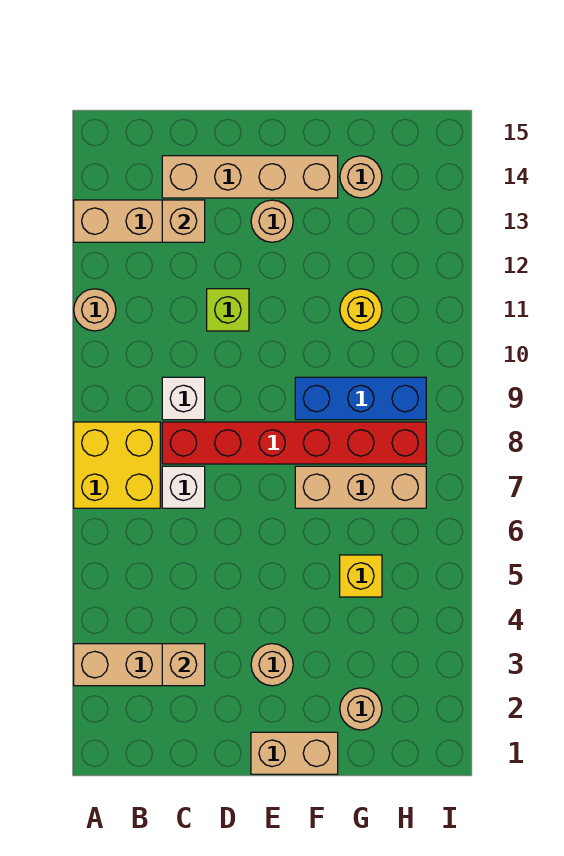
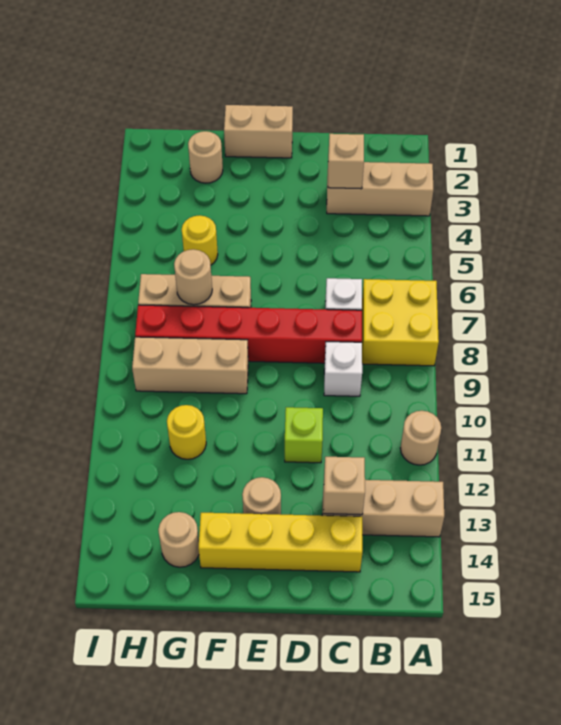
tan 1x4 brick [162,156,338,198] -> yellow 1x4 brick [198,513,362,572]
tan 1x1 round brick [251,644,293,686] -> tan 1x1 round brick moved to [174,249,212,305]
blue 1x3 brick [295,377,426,420] -> tan 1x3 brick [132,337,248,394]
yellow 1x1 brick [340,555,382,597] -> yellow 1x1 round brick [182,215,218,265]

